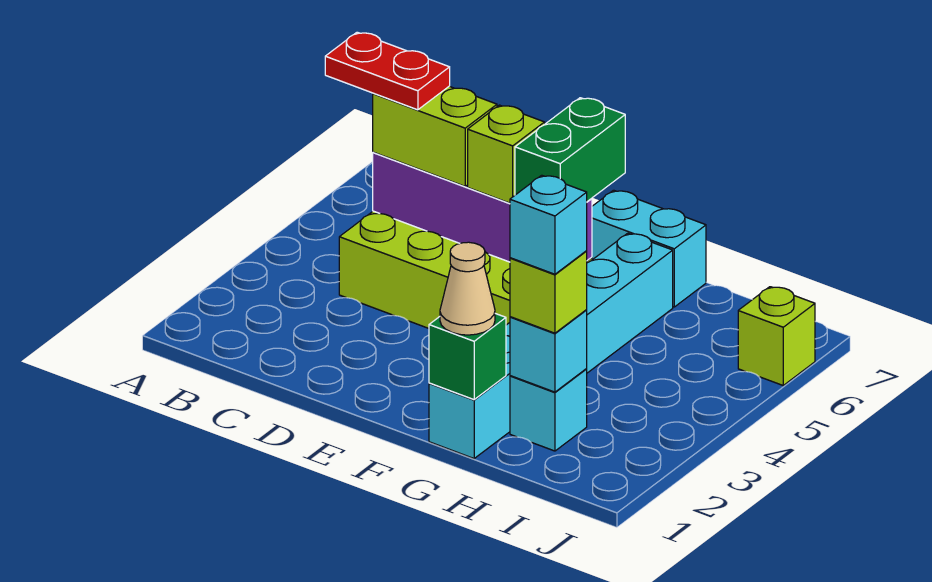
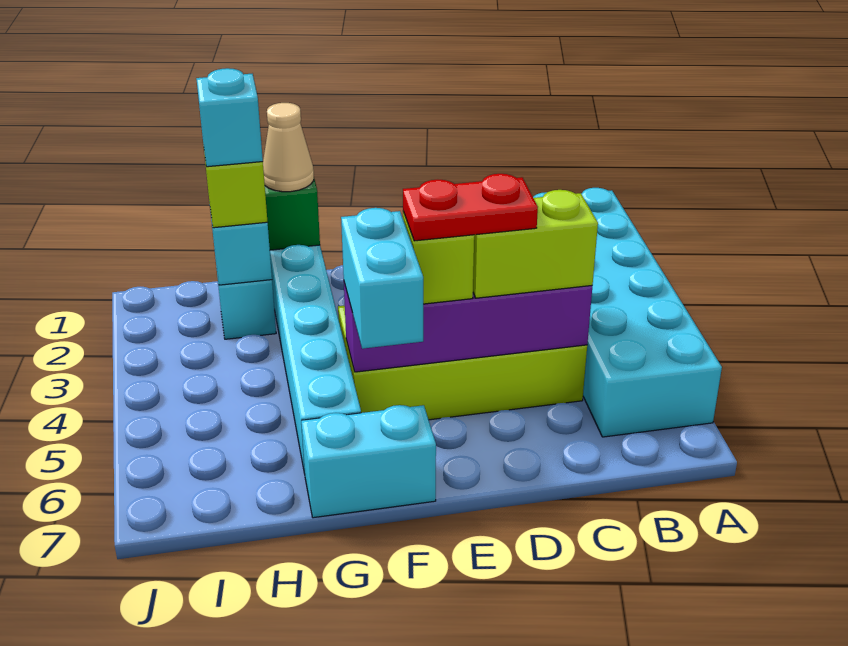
none -> cyan 2x6 brick [533,188,722,437]
red 1x2 plate [325,32,450,110] -> red 1x2 plate moved to [403,174,538,241]
green 1x2 brick [515,98,625,201] -> cyan 1x2 brick [341,208,423,349]
lime 1x1 brick [738,287,815,385] -> none

